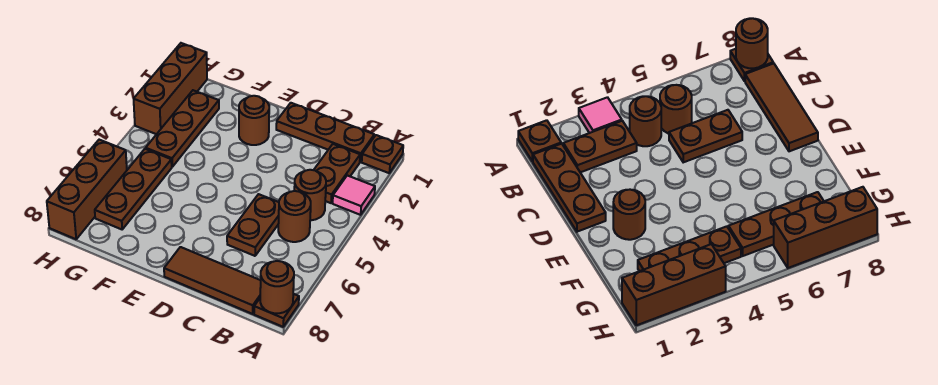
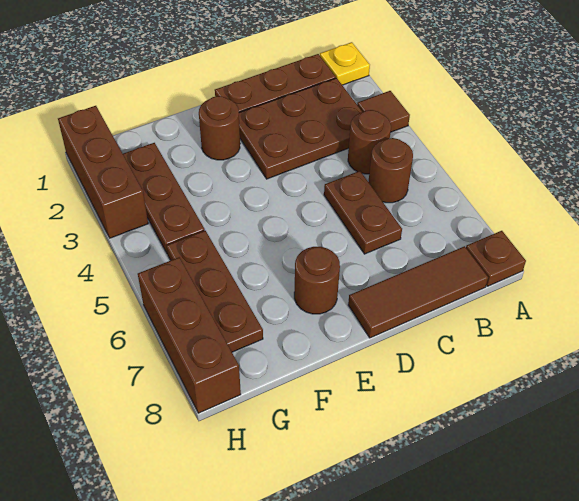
brown 1x1 plate [362,135,403,173] -> yellow 1x1 plate [320,42,370,85]
pink 1x1 tile [333,175,375,215] -> brown 1x1 tile [357,91,410,132]
brown 1x1 round brick [260,261,294,313] -> brown 1x1 round brick moved to [294,247,340,314]
brown 1x2 plate [314,144,360,203] -> brown 2x3 plate [239,78,362,179]

